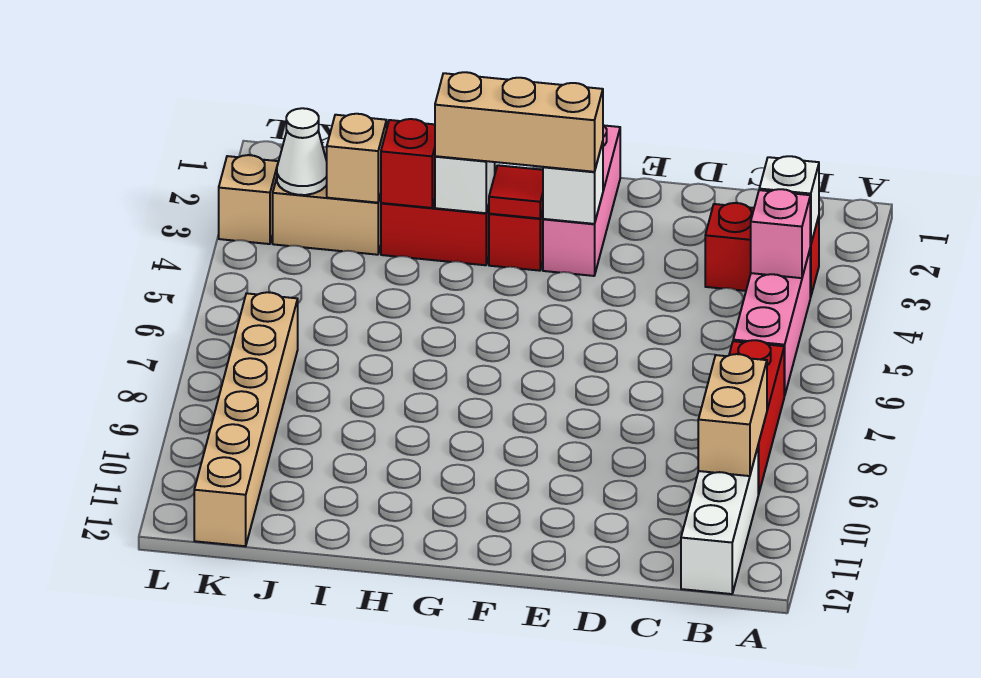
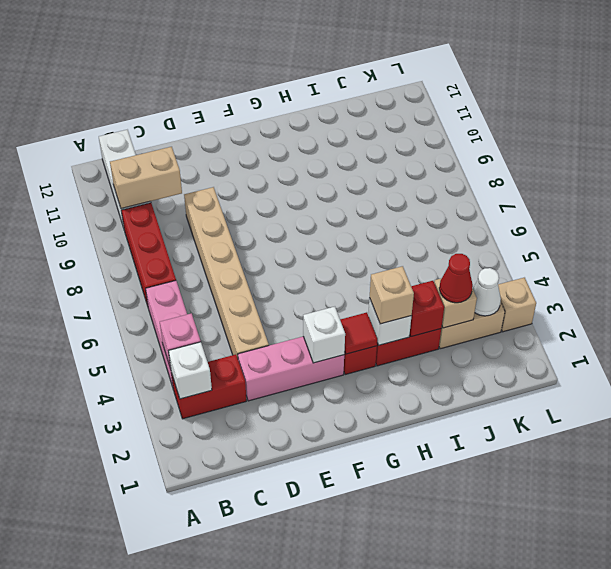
tan 1x2 brick [698,354,767,476] -> tan 1x2 brick turned to [110,147,182,209]
pink 1x3 brick [543,125,620,276] -> pink 1x3 brick turned to [238,337,344,401]
tan 1x3 brick [435,72,603,172] -> tan 1x1 brick [370,266,414,324]
none -> red 1x1 cone [439,254,473,303]
tan 1x6 brick [194,292,298,546] -> tan 1x6 brick moved to [184,187,269,358]

